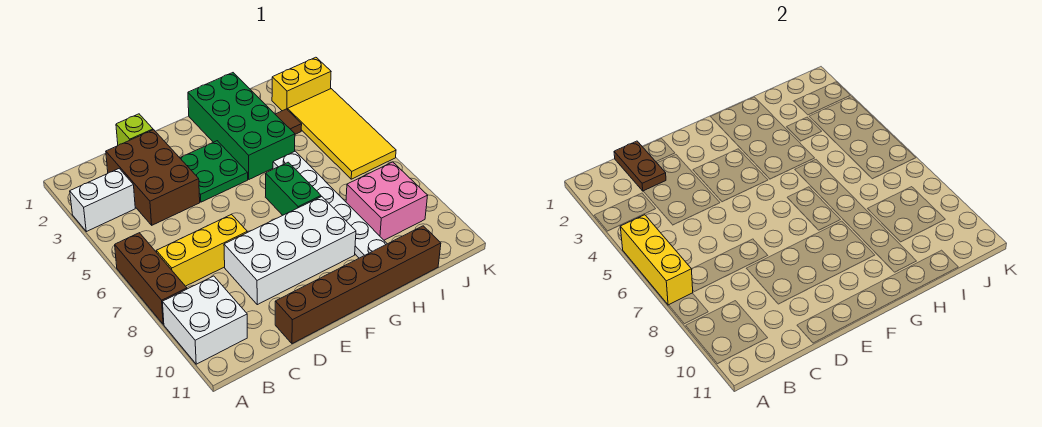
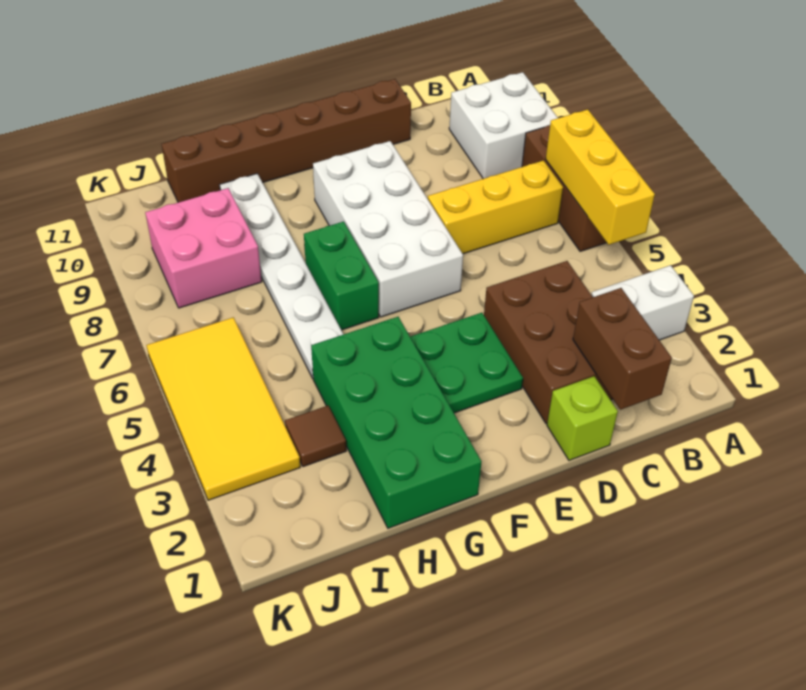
brown 1x2 plate [614,141,666,191] -> brown 1x2 brick [573,288,672,410]
white 2x4 brick [224,197,356,305] -> white 2x4 brick turned to [313,141,463,317]
yellow 1x2 brick [272,57,331,111] -> none

